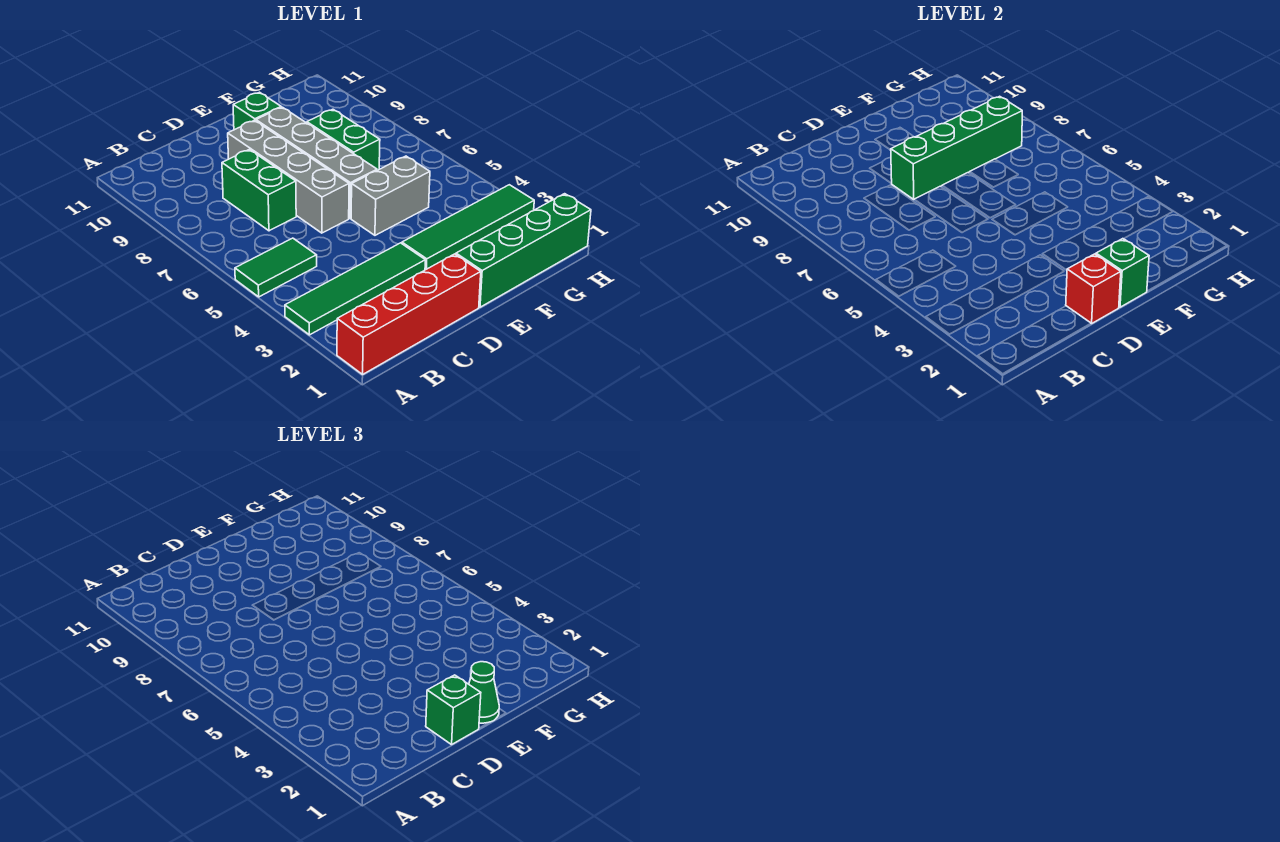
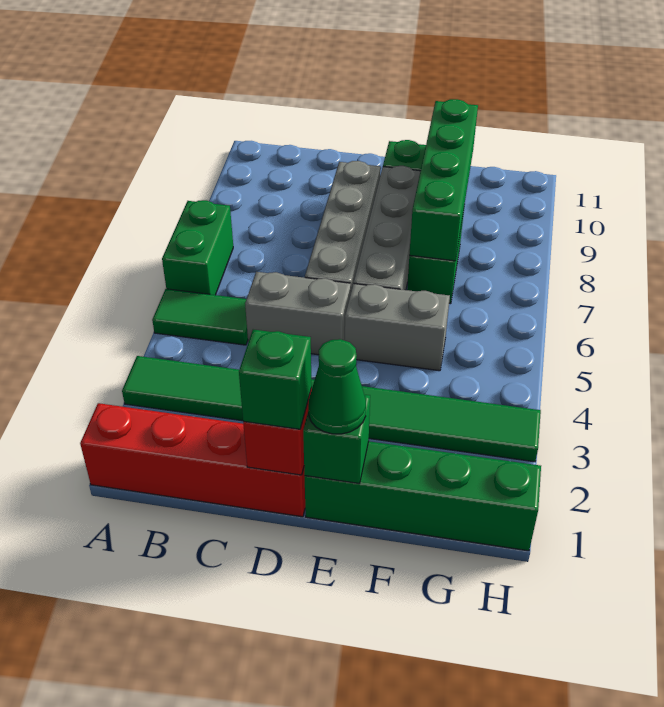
none -> grey 1x2 brick [245,272,351,355]
green 1x2 brick [222,149,296,231] -> green 1x2 brick moved to [162,200,233,295]
green 1x4 brick [891,96,1022,199] -> green 1x4 brick turned to [409,99,478,261]

